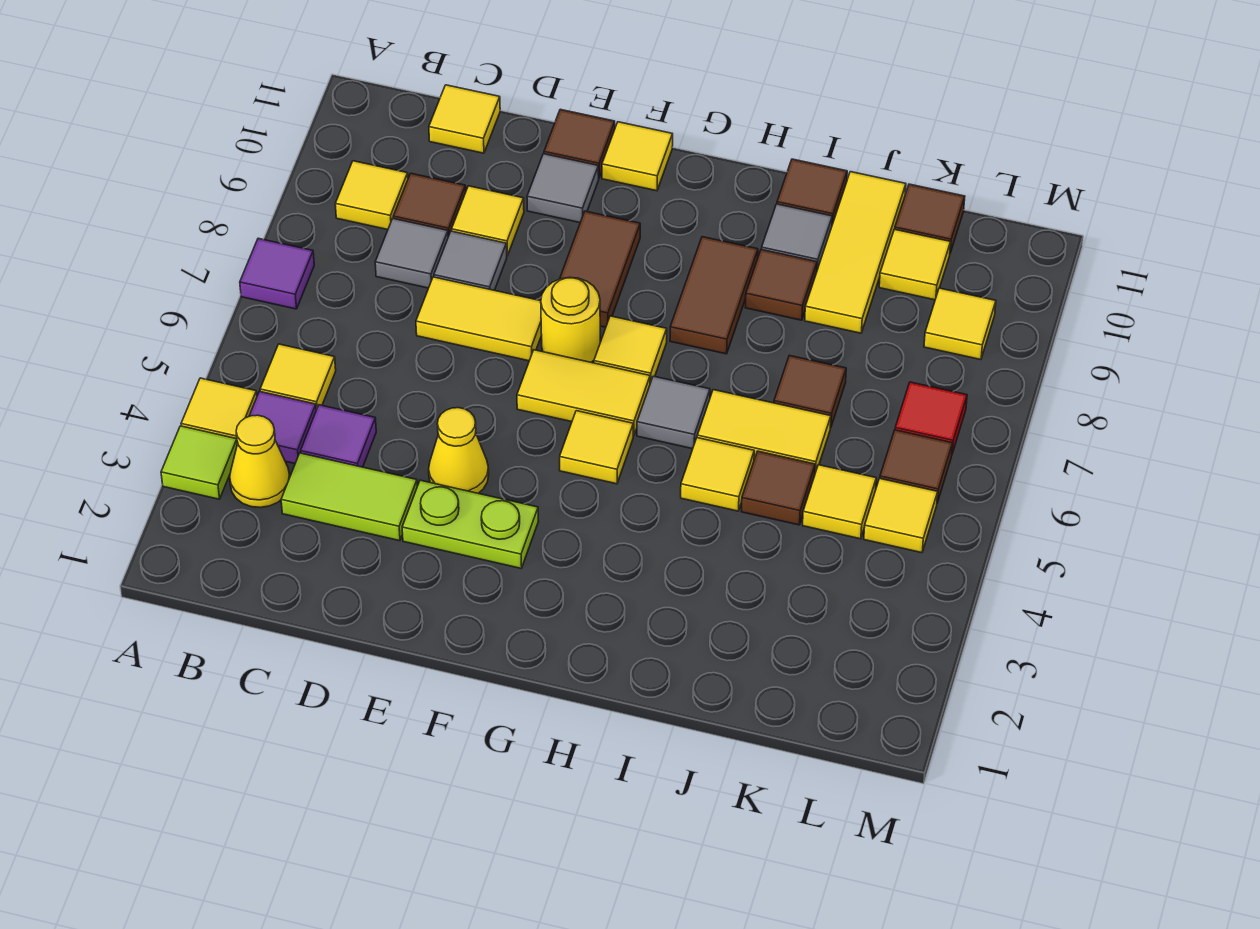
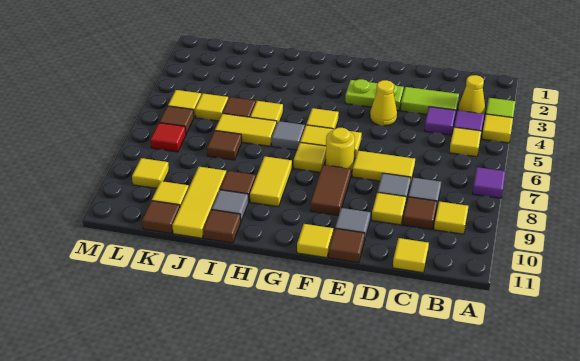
brown 1x2 tile [670,237,758,354] -> yellow 1x2 tile [250,156,292,207]

